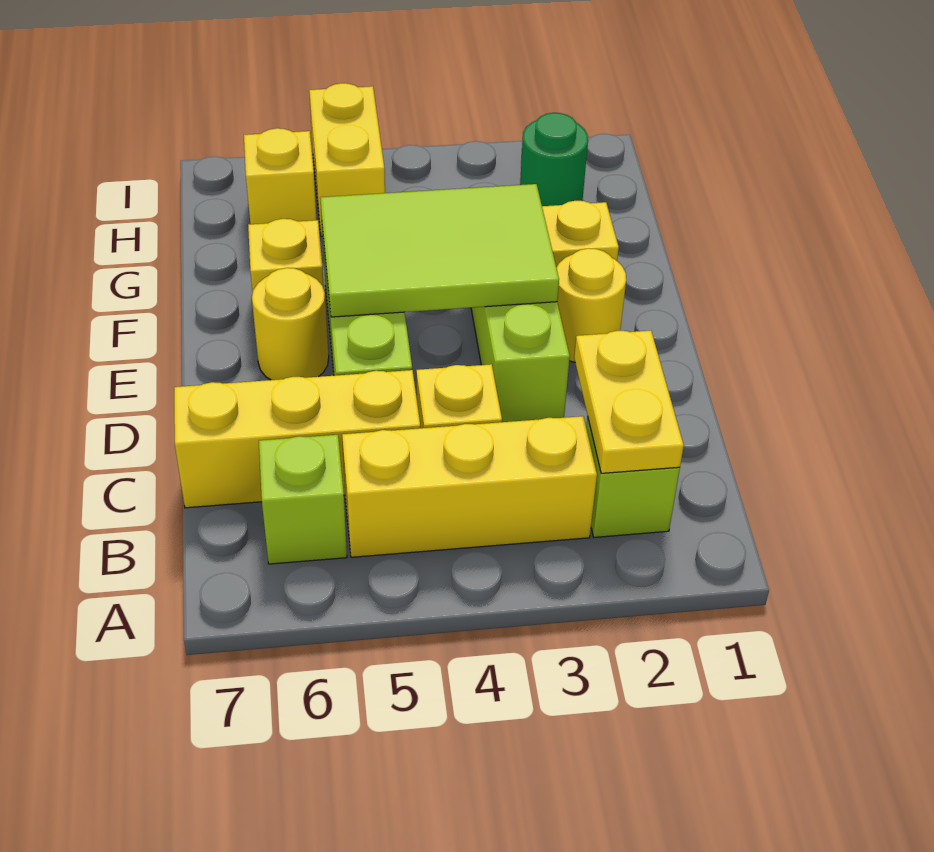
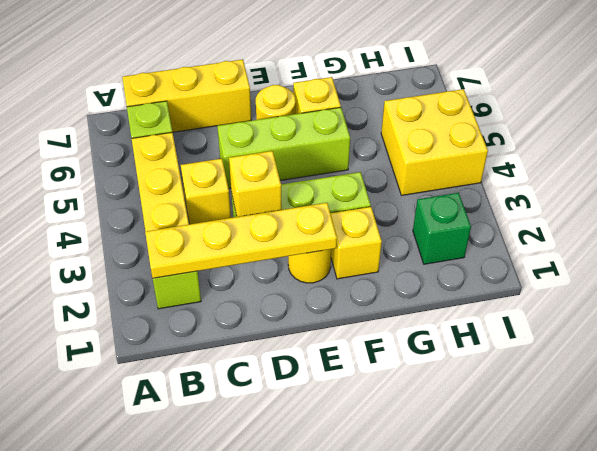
yellow 1x2 plate [574,330,684,473] -> yellow 1x4 plate [145,203,337,278]
yellow 1x3 brick [174,370,420,508] -> yellow 1x3 brick turned to [122,59,251,132]
lime 2x3 tile [320,184,559,317] -> none
green 1x1 round brick [520,113,588,206] -> green 1x1 brick [413,193,471,264]
yellow 1x2 brick [309,83,385,236] -> yellow 2x2 brick [381,89,488,195]
yellow 1x1 brick [244,128,317,224] -> yellow 1x1 brick moved to [229,151,282,217]

